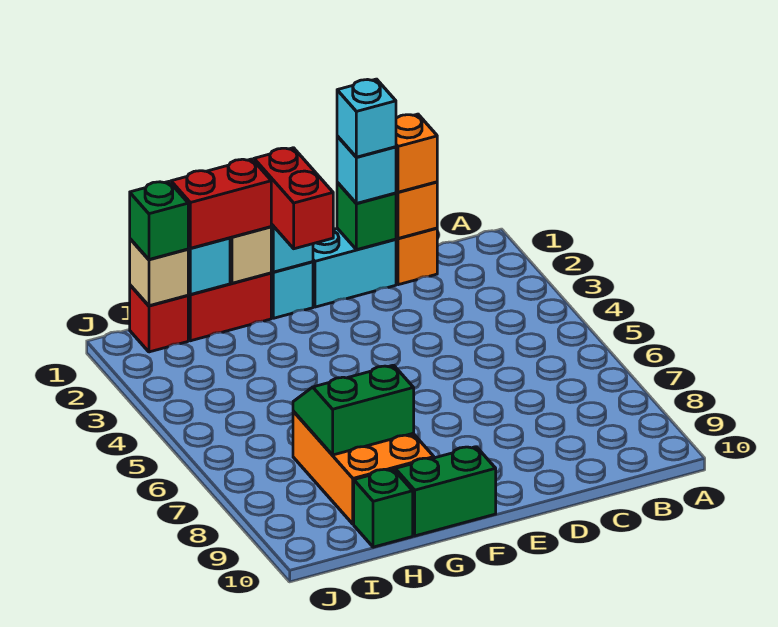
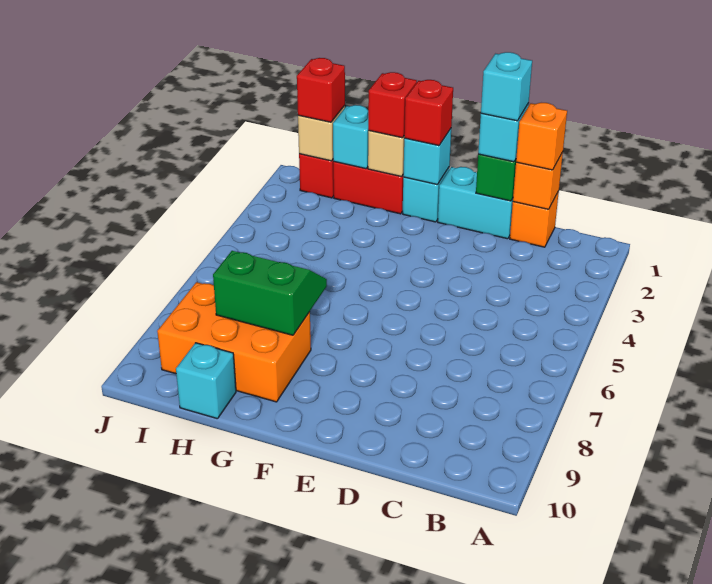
red 1x2 brick [254,148,333,249] -> red 1x1 brick [404,80,453,146]
green 1x2 brick [395,447,496,536] -> none
red 1x2 brick [171,159,271,248] -> red 1x1 brick [368,72,417,138]
orange 2x3 brick [293,411,434,524] -> orange 2x3 brick turned to [157,282,311,402]
green 1x1 brick [354,469,413,547] -> cyan 1x1 brick [176,343,236,419]
green 1x1 brick [130,182,188,259] -> red 1x1 brick [297,58,345,122]

